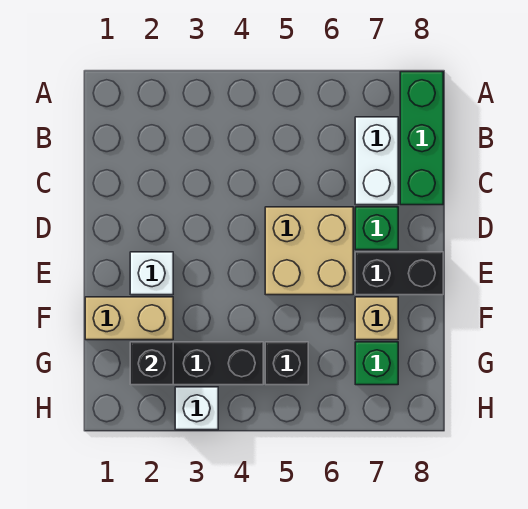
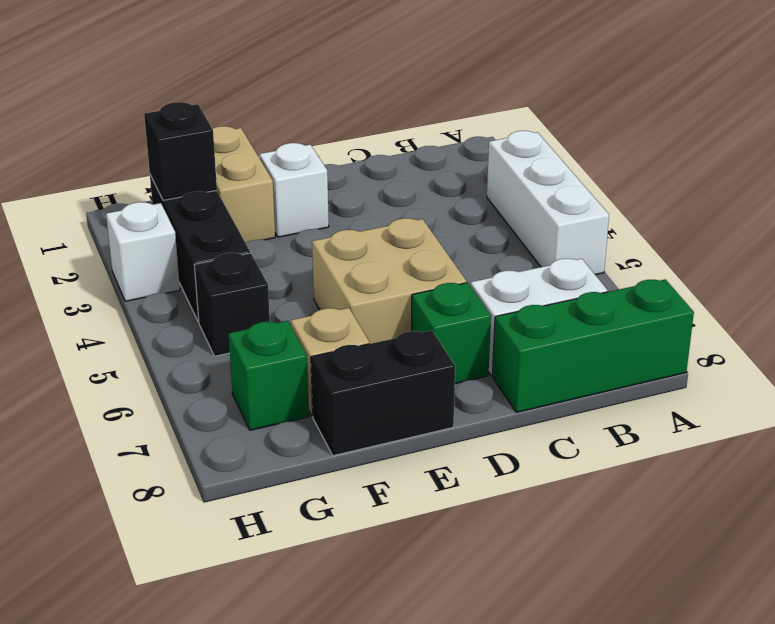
none -> white 1x3 brick [487,131,609,275]
black 1x2 brick [355,252,443,295] -> black 1x2 brick turned to [311,330,455,456]

